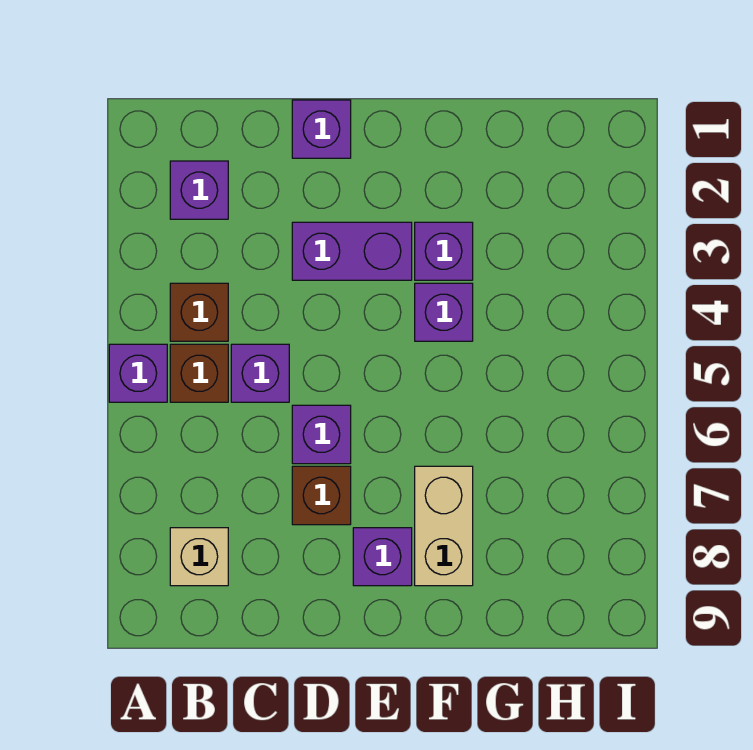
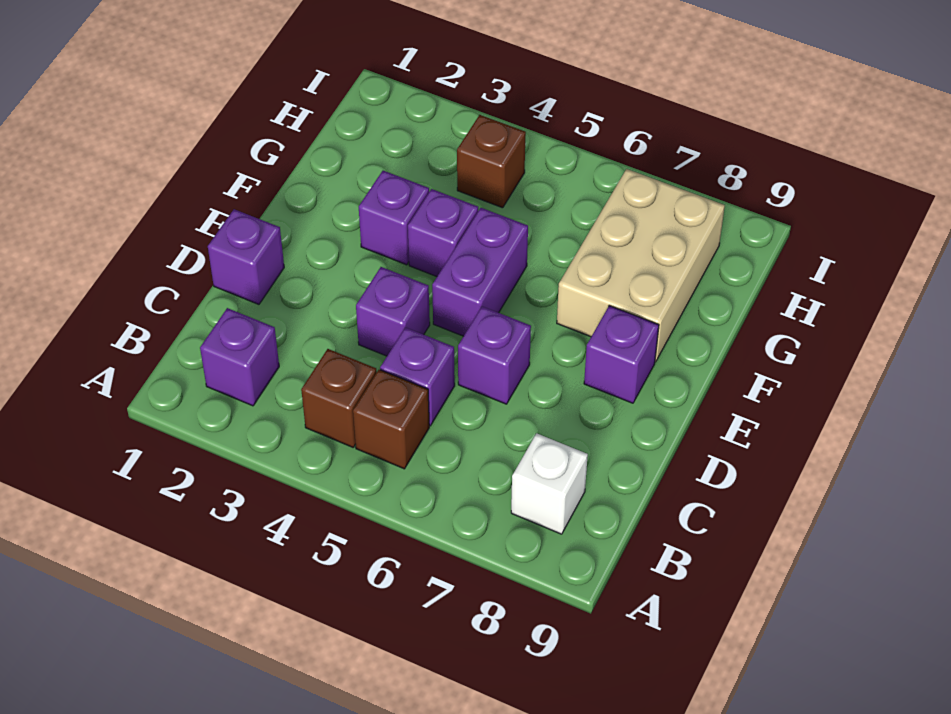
purple 1x1 brick [109,344,167,402] -> purple 1x1 brick moved to [356,267,430,356]
tan 1x1 brick [170,528,228,586] -> white 1x1 brick [511,433,588,534]
purple 1x2 brick [292,222,412,280] -> purple 1x2 brick moved to [432,208,528,336]
brown 1x1 brick [292,466,351,525] -> brown 1x1 brick moved to [457,115,526,208]
tan 1x2 brick [415,466,473,586] -> tan 2x3 brick [557,169,725,362]

